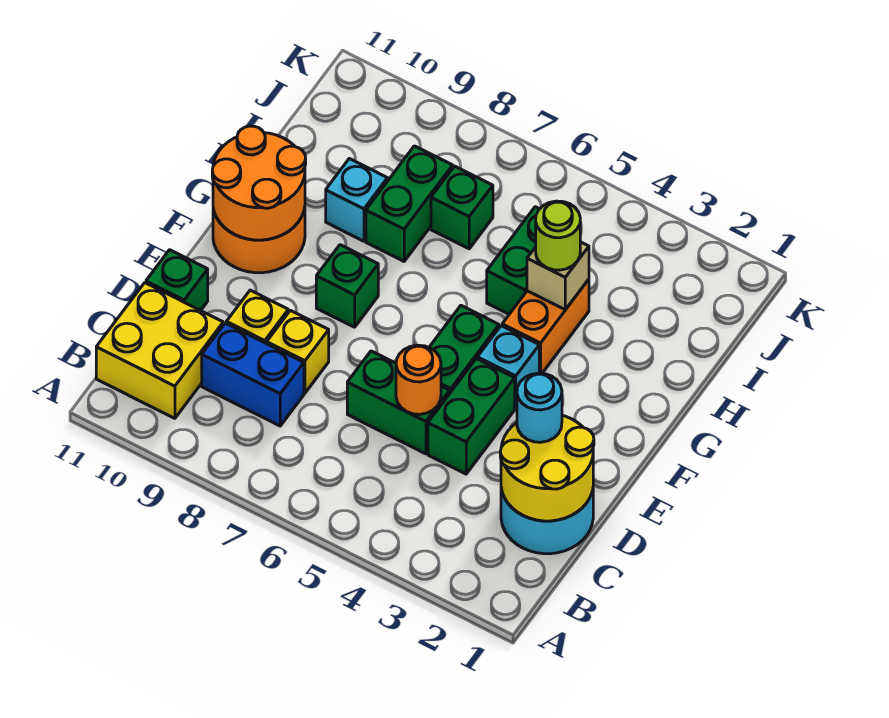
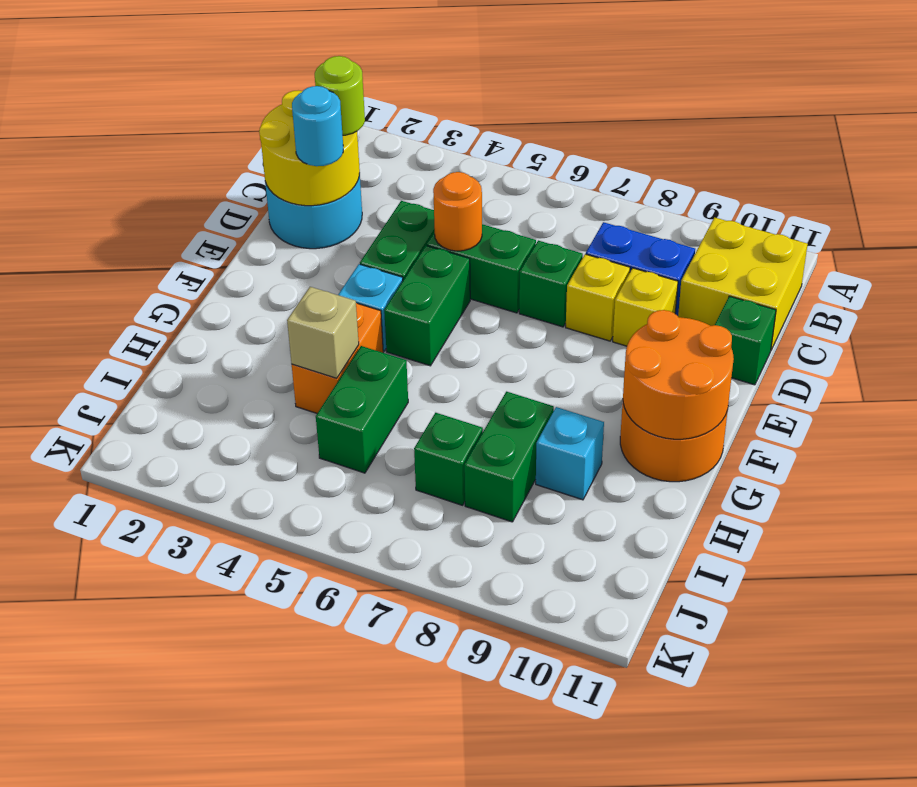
green 1x1 brick [316,245,378,327] -> green 1x1 brick moved to [519,241,583,327]
lime 1x1 round brick [536,201,580,270] -> lime 1x1 round brick moved to [315,56,365,135]

